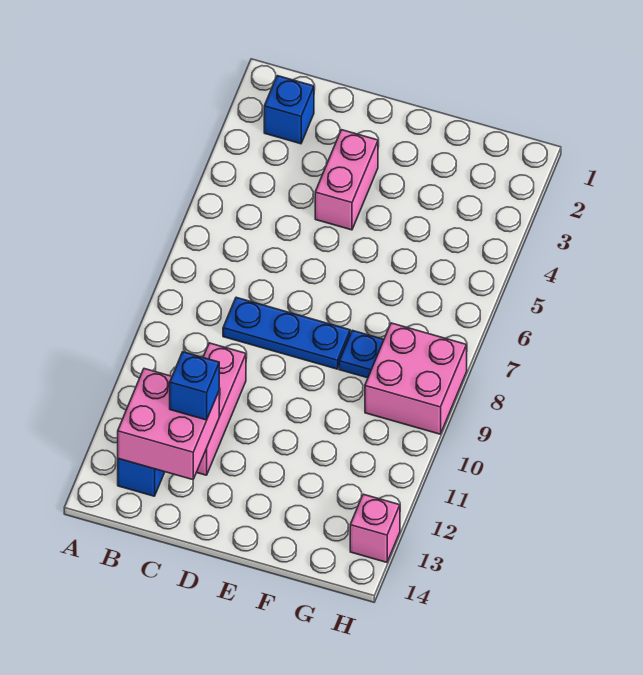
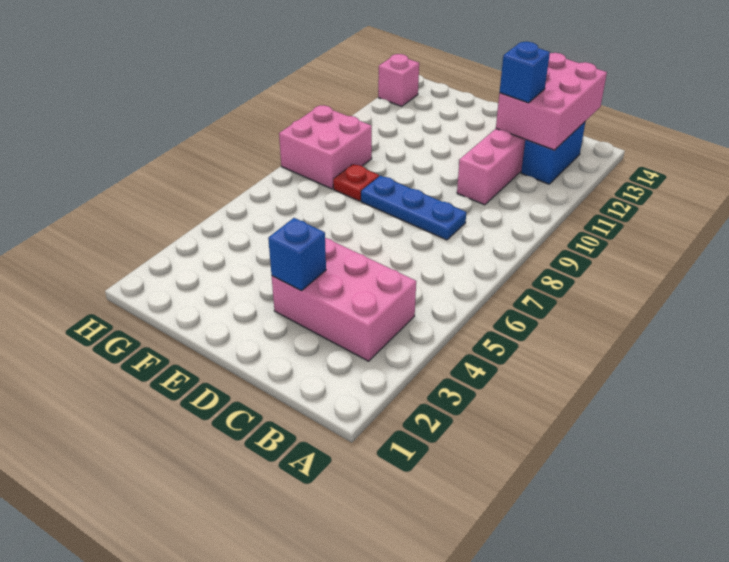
blue 1x1 brick [264,76,314,144] -> blue 1x1 brick moved to [268,218,326,291]
pink 2x2 brick [118,369,219,480] -> pink 2x3 brick [496,53,607,150]
pink 1x2 brick [315,130,378,230] -> pink 2x3 brick [272,238,416,361]
blue 1x1 plate [339,330,384,378] -> red 1x1 plate [333,164,379,201]

